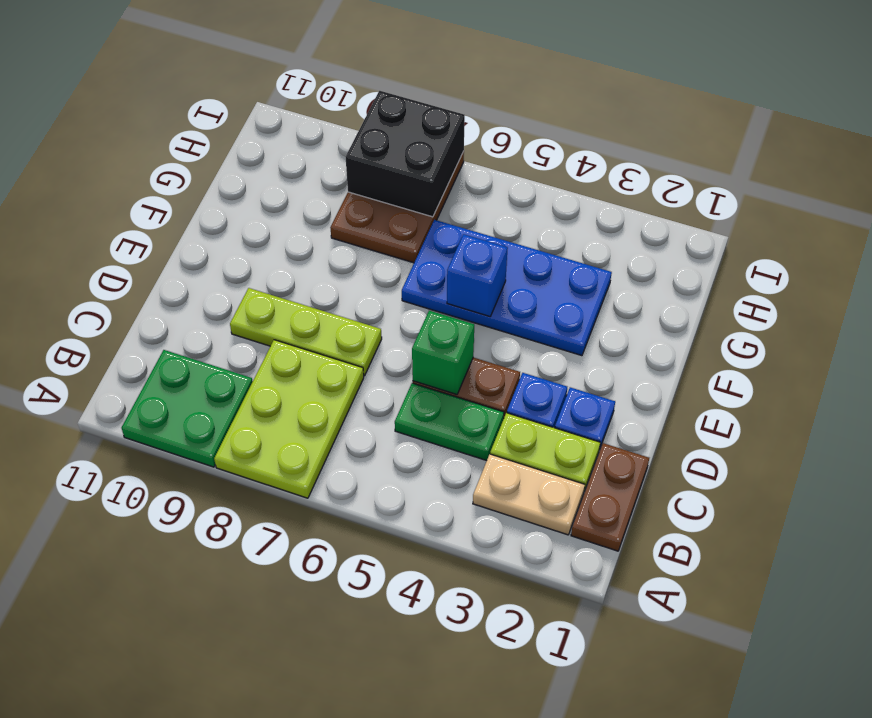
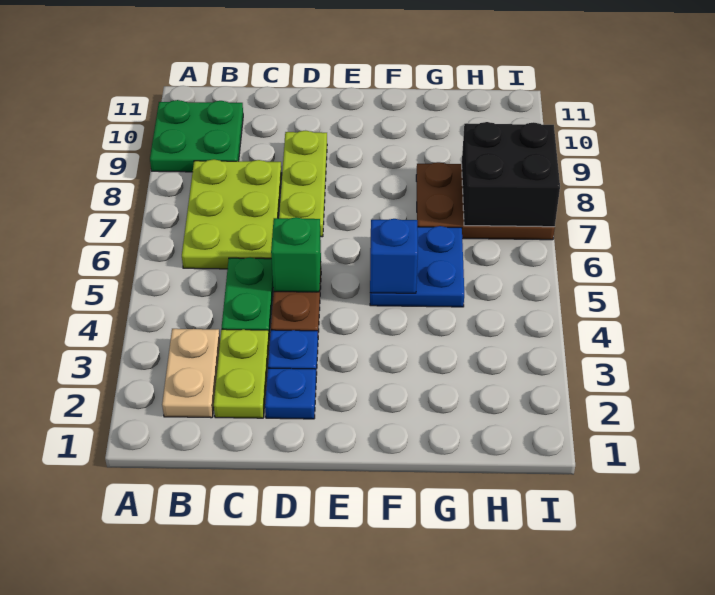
lime 2x3 plate [214,340,364,498] -> lime 2x3 plate turned to [182,159,282,269]
brown 1x2 plate [571,443,649,551] -> none
blue 2x4 plate [402,220,612,356] -> blue 2x2 plate [370,226,464,307]

